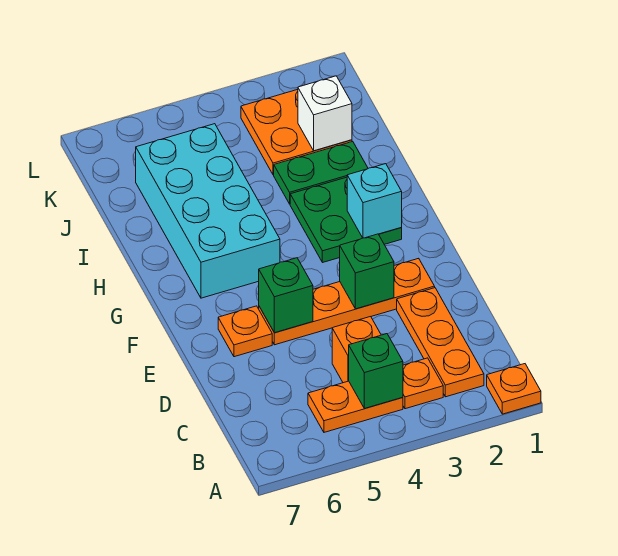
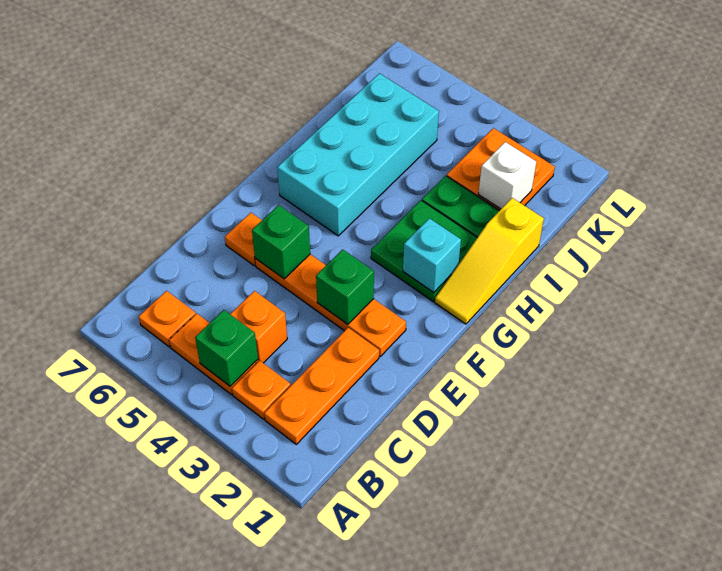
orange 1x1 plate [487,364,541,414] -> orange 1x1 plate moved to [139,291,196,347]
none -> yellow 1x3 slope [435,198,544,324]

